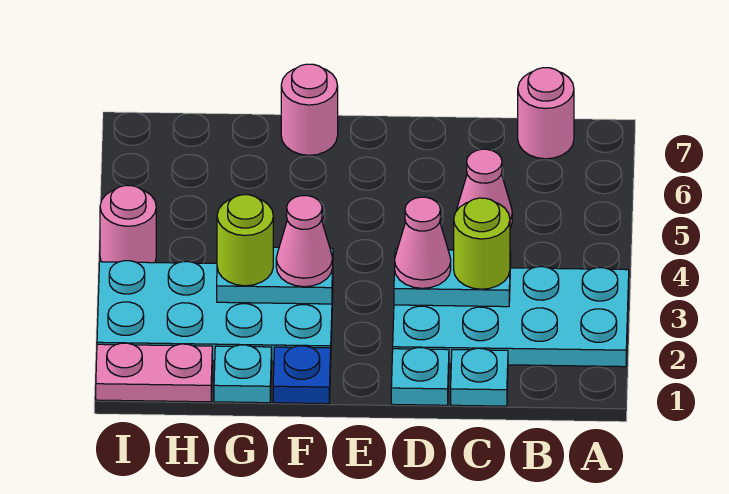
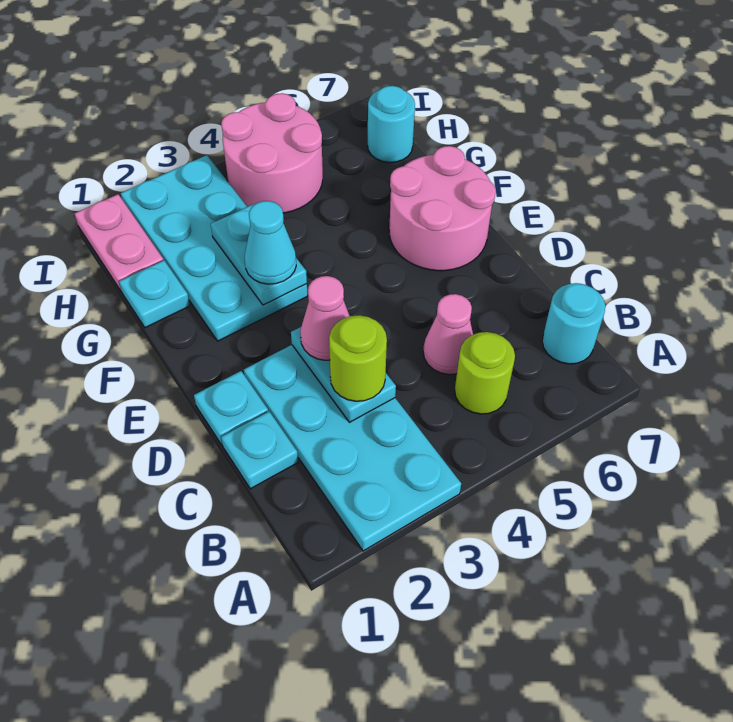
pink 1x1 round brick [518,68,574,159] -> cyan 1x1 round brick [542,283,605,364]
blue 1x1 plate [273,346,331,404] -> none
pink 1x1 cone [276,196,333,287] -> cyan 1x1 cone [245,201,296,284]
pink 1x1 round brick [281,64,338,155] -> pink 2x2 round brick [389,146,496,271]
lime 1x1 round brick [217,195,273,286] -> lime 1x1 round brick moved to [455,332,515,414]
none -> cyan 1x1 round brick [368,86,415,163]
pink 1x1 round brick [100,185,156,263] -> pink 2x2 round brick [221,93,323,213]

